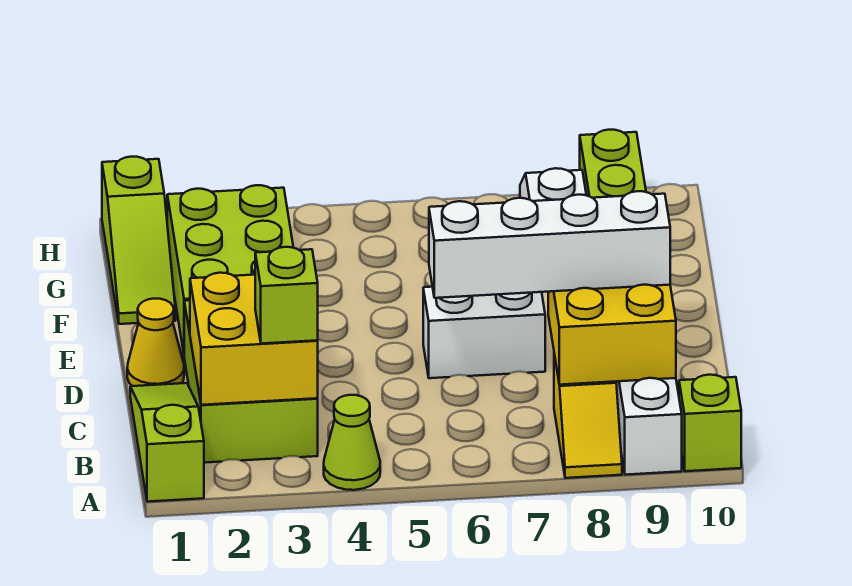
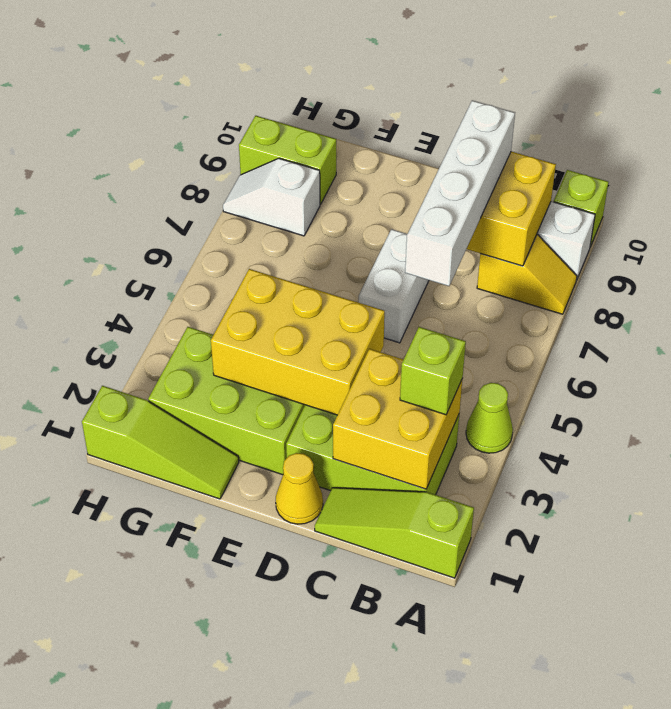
none -> yellow 2x3 brick [211,269,385,415]

